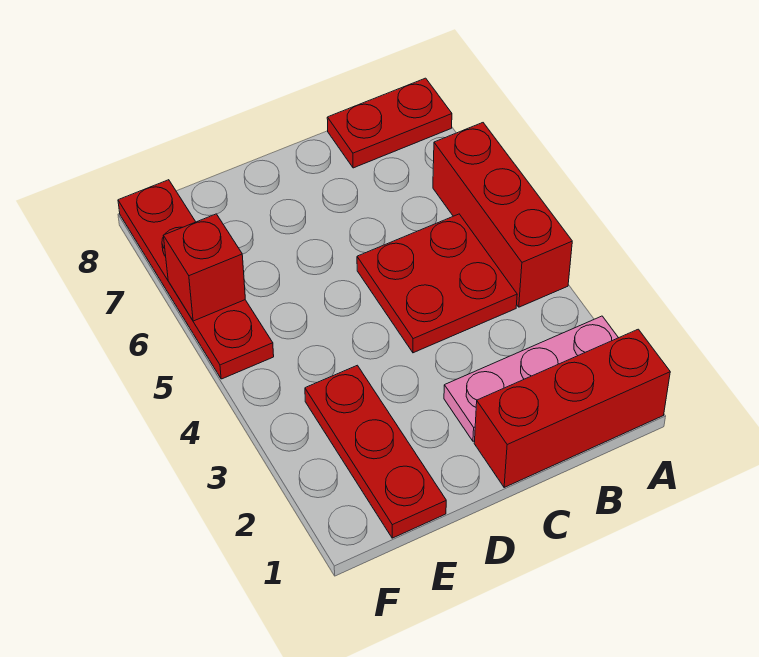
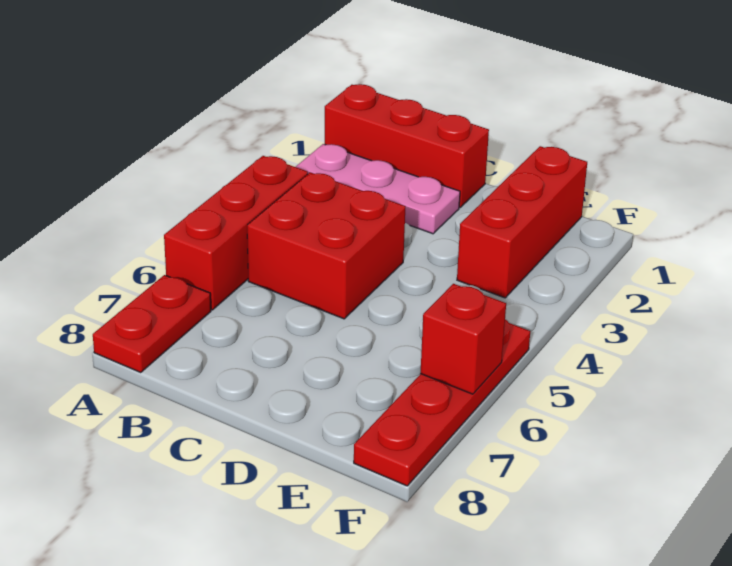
red 1x2 plate [327,78,452,168] -> red 1x2 plate turned to [93,275,211,373]
red 2x2 plate [357,214,517,353] -> red 2x2 brick [247,172,405,319]
red 1x3 plate [305,365,446,538] -> red 1x3 brick [457,146,587,298]

